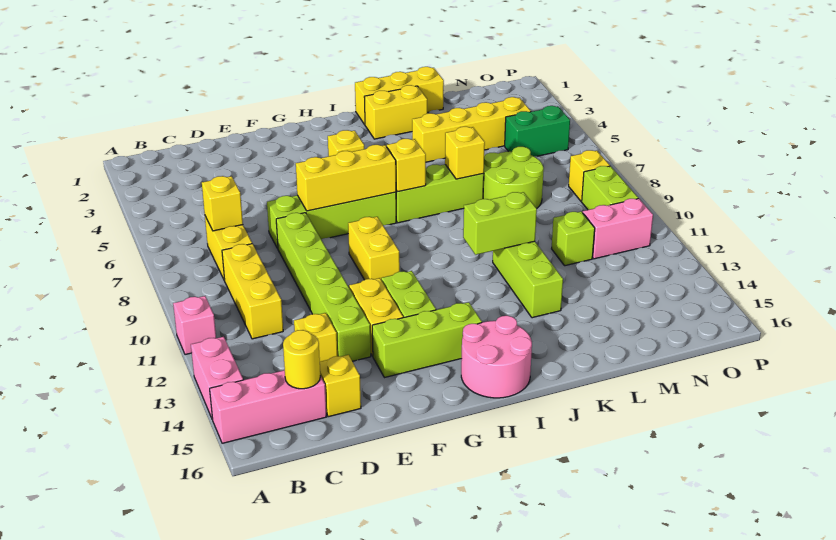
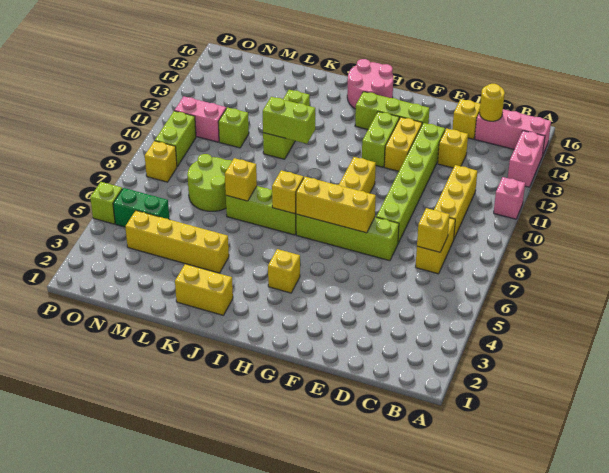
yellow 1x3 brick [355,67,444,125] -> none
none -> lime 1x1 brick [90,182,122,224]

